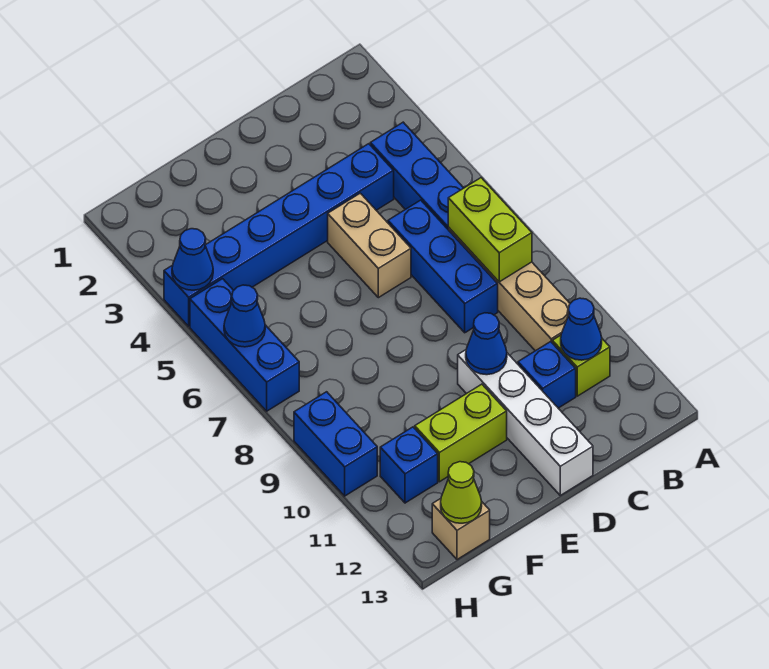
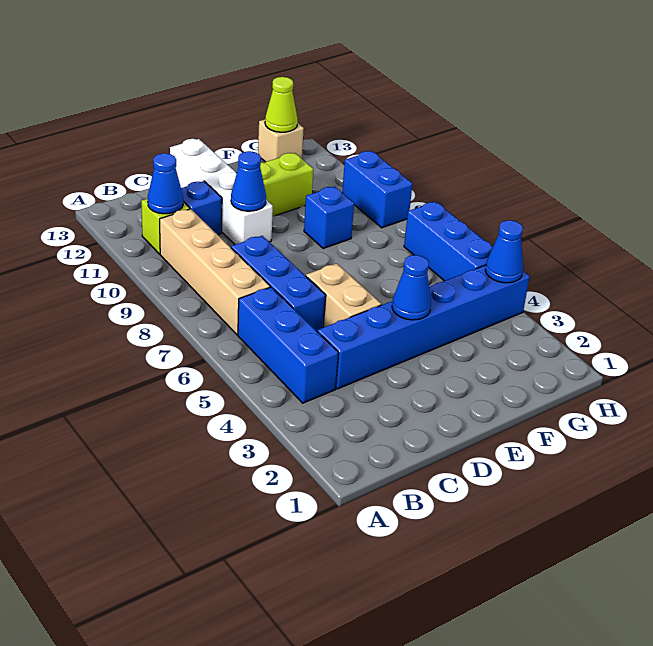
lime 1x2 brick [448,178,532,282] -> none
blue 1x1 brick [380,427,438,503] -> blue 1x1 brick moved to [304,186,354,249]
blue 1x1 cone [224,285,265,347] -> blue 1x1 cone moved to [392,255,431,320]

